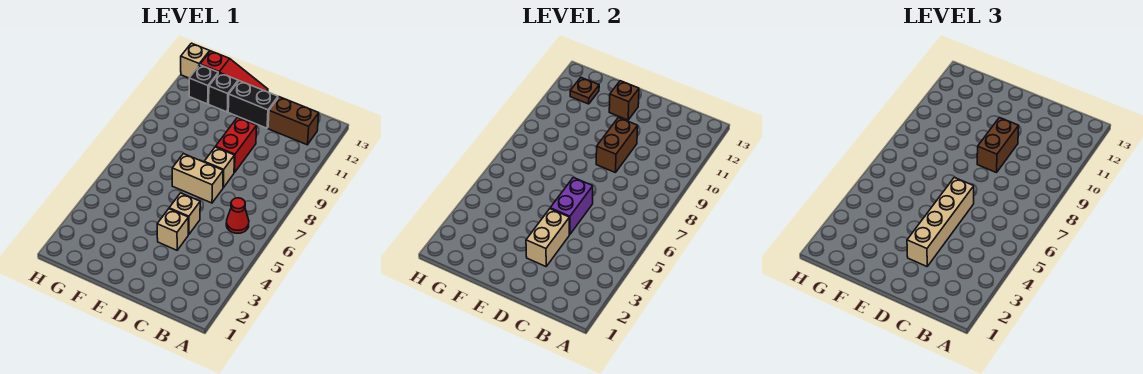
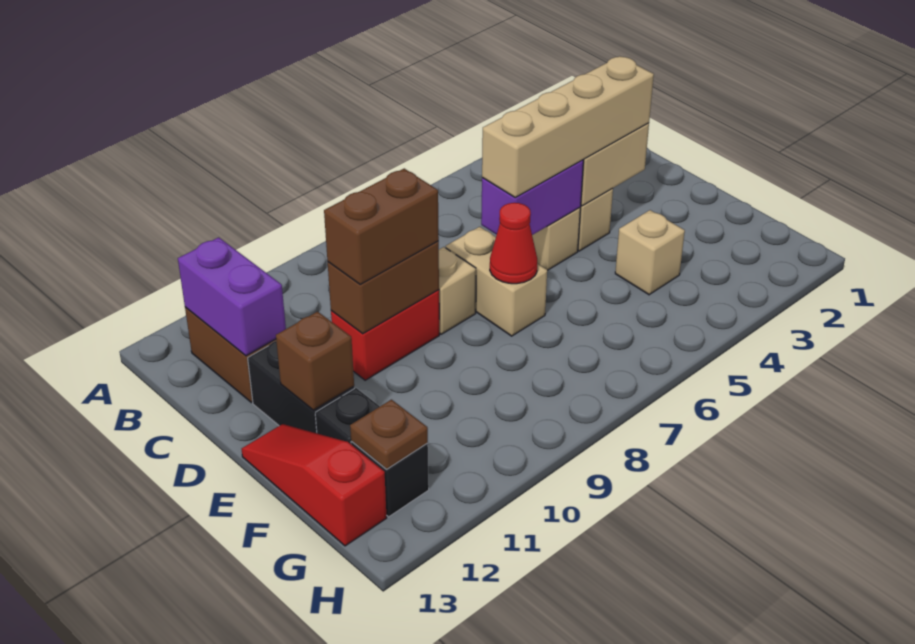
red 1x1 cone [226,198,249,233] -> red 1x1 cone moved to [490,203,537,284]
none -> purple 1x2 brick [178,237,286,356]
tan 1x1 brick [181,43,210,78] -> tan 1x1 brick moved to [615,210,685,295]

